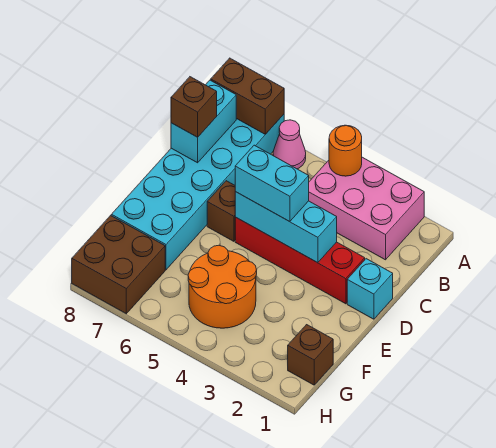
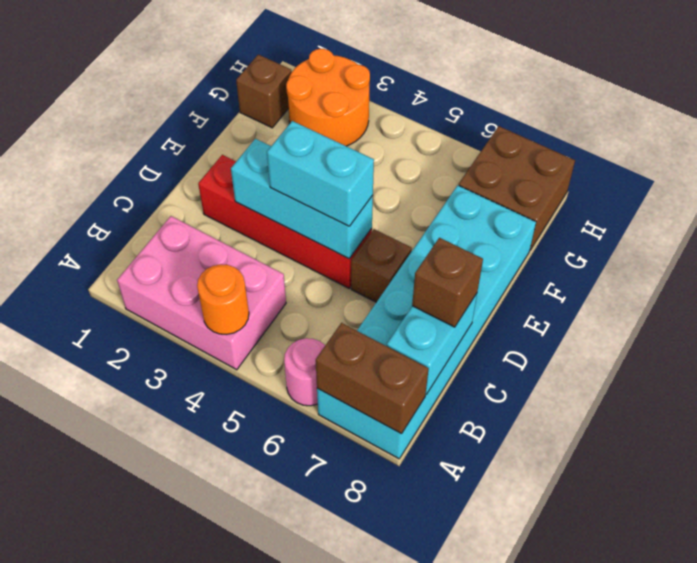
pink 1x1 cone [273,120,306,169] -> pink 1x1 round brick [284,338,325,406]
cyan 1x1 brick [347,259,393,319] -> none
orange 2x2 round brick [188,245,257,328] -> orange 2x2 round brick moved to [286,49,370,146]

